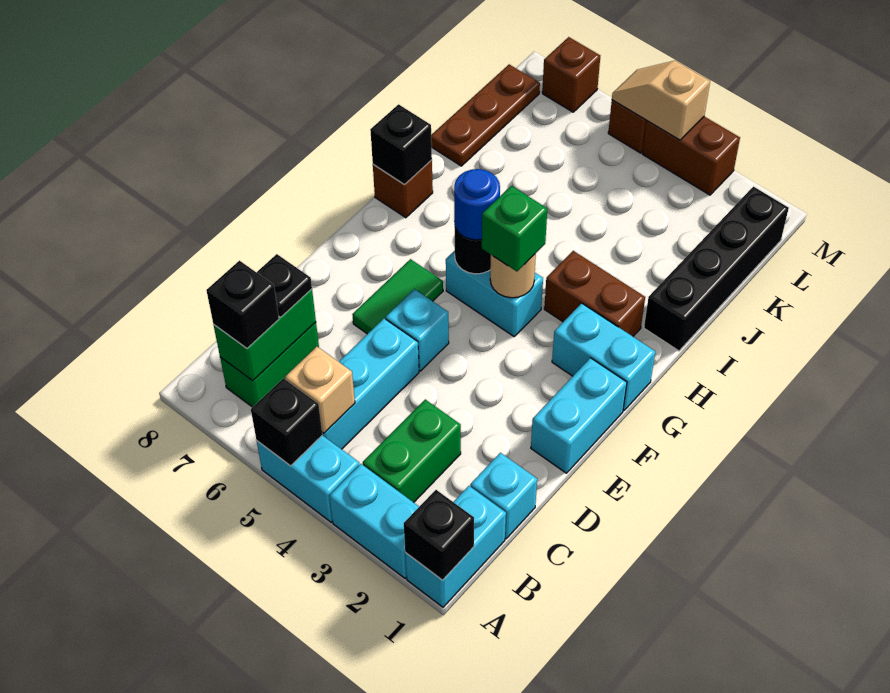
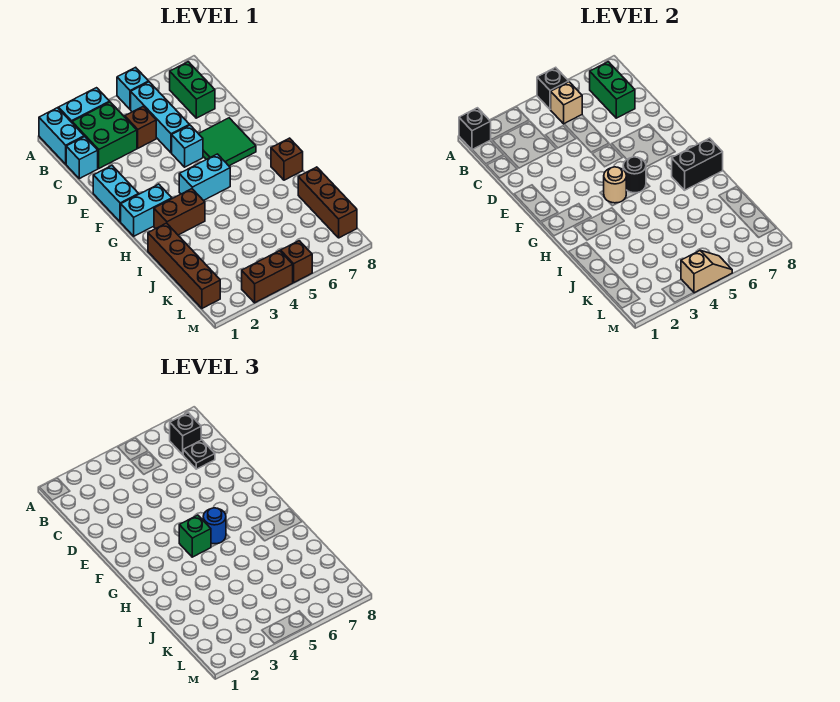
cyan 1x2 brick [257,435,359,522] -> cyan 1x1 brick [117,67,149,109]
green 1x2 brick [363,400,461,502] -> green 2x2 brick [72,102,137,168]
green 1x2 tile [352,259,443,334] -> green 2x2 tile [199,118,256,166]
black 1x1 brick [370,104,432,185] -> black 1x2 brick [672,138,723,190]
black 1x4 brick [644,186,789,351] -> brown 1x4 brick [148,223,220,308]
brown 1x3 plate [431,64,540,166] -> brown 1x3 brick [298,167,357,238]
brown 1x1 brick [542,37,600,112] -> brown 1x1 brick moved to [125,106,156,148]

